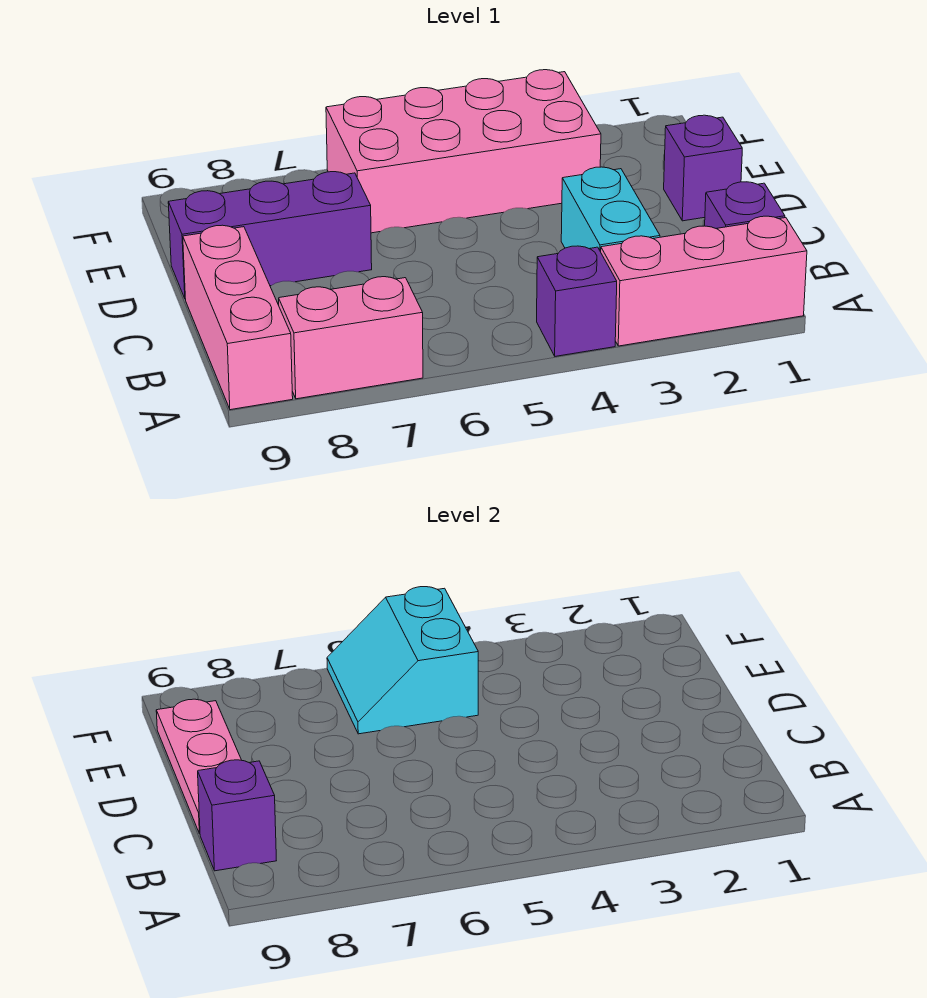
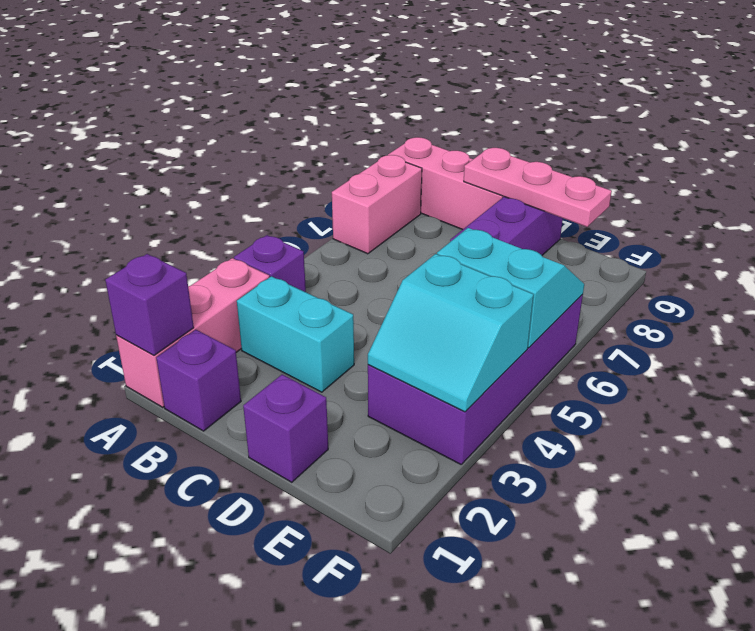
purple 1x1 brick [198,760,276,871] -> purple 1x1 brick moved to [105,254,194,355]
pink 2x4 brick [326,70,601,233] -> purple 2x4 brick [368,294,583,464]
none -> cyan 2x2 slope [368,254,534,412]

